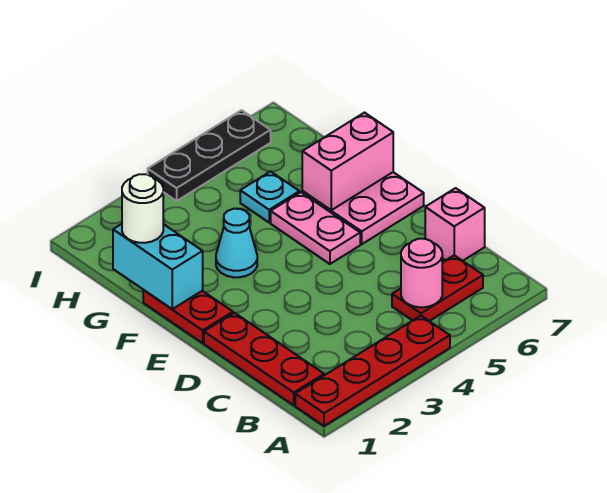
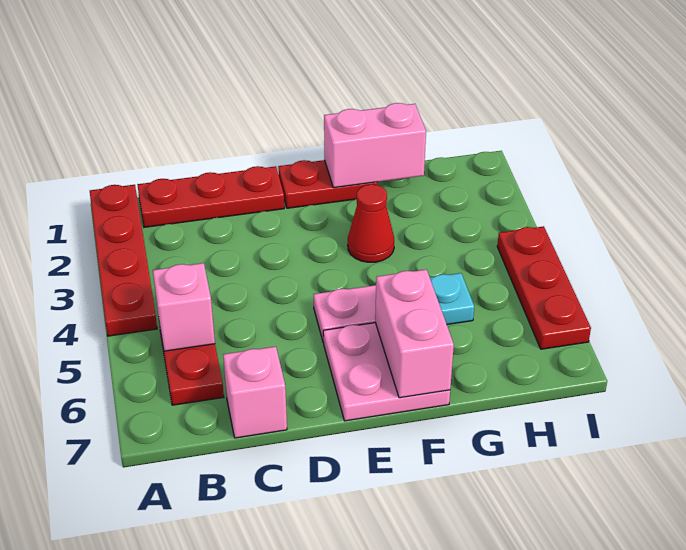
pink 1x1 round brick [401,239,442,307] -> pink 1x1 brick [153,263,215,351]
cyan 1x2 brick [113,224,203,309] -> pink 1x2 brick [324,103,426,188]
cyan 1x1 cone [216,209,257,277] -> red 1x1 cone [348,184,394,262]
white 1x1 round brick [122,174,163,243] -> none
black 1x3 plate [148,110,271,201] -> red 1x3 plate [497,226,591,349]

